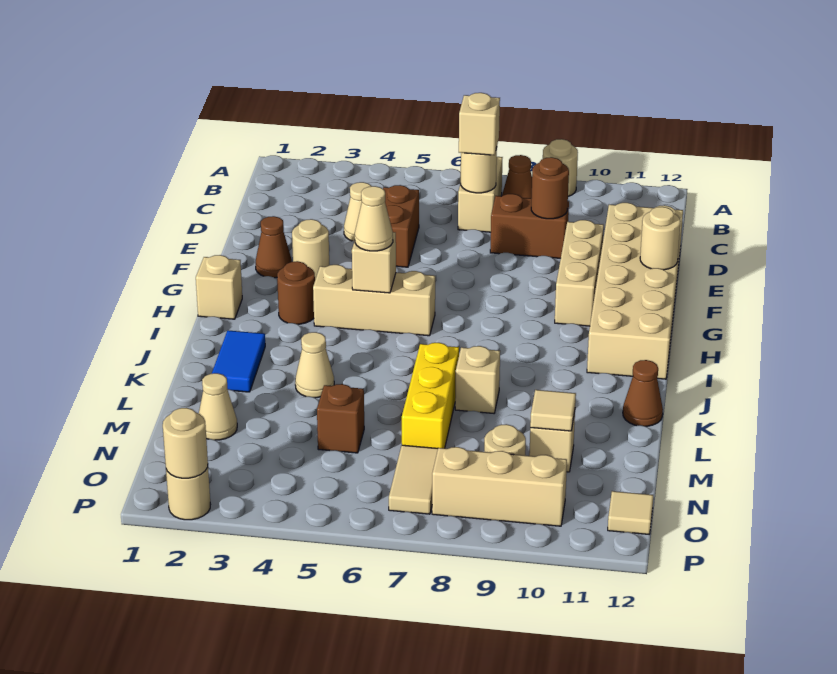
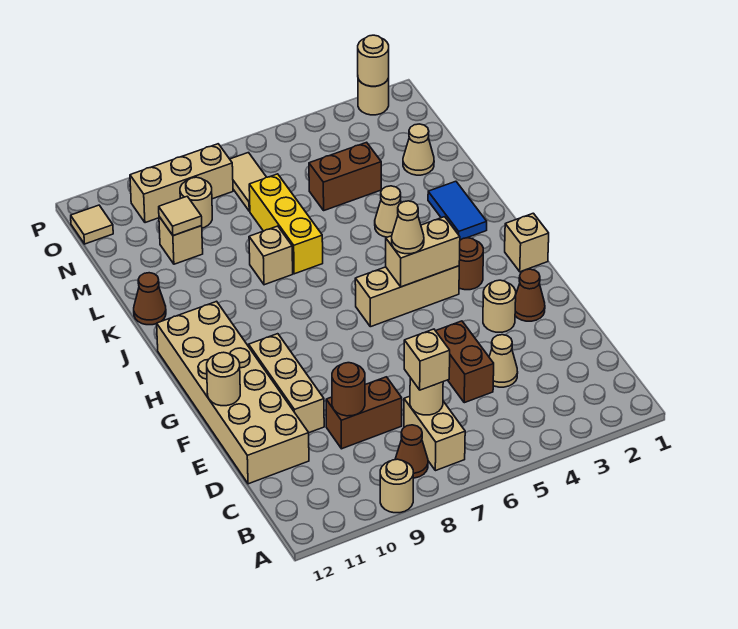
tan 1x1 brick [352,232,396,293] -> tan 1x2 brick [386,217,460,287]
brown 1x1 brick [317,384,364,453] -> brown 1x2 brick [309,142,381,210]

